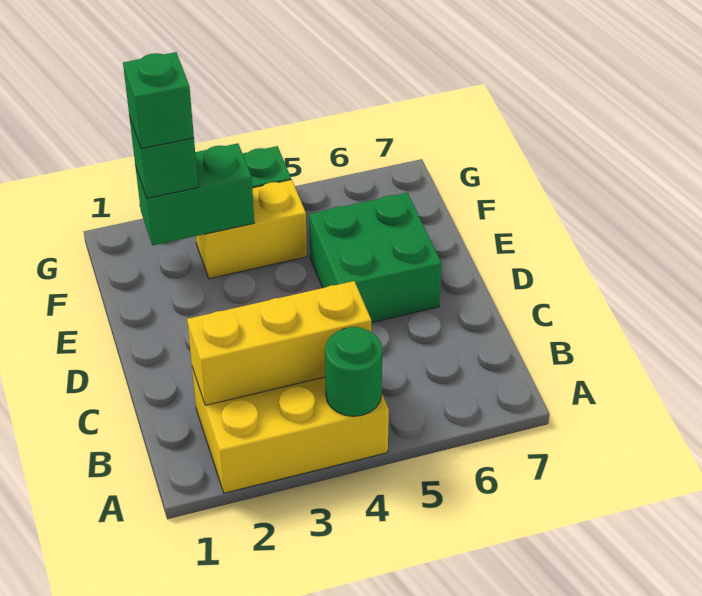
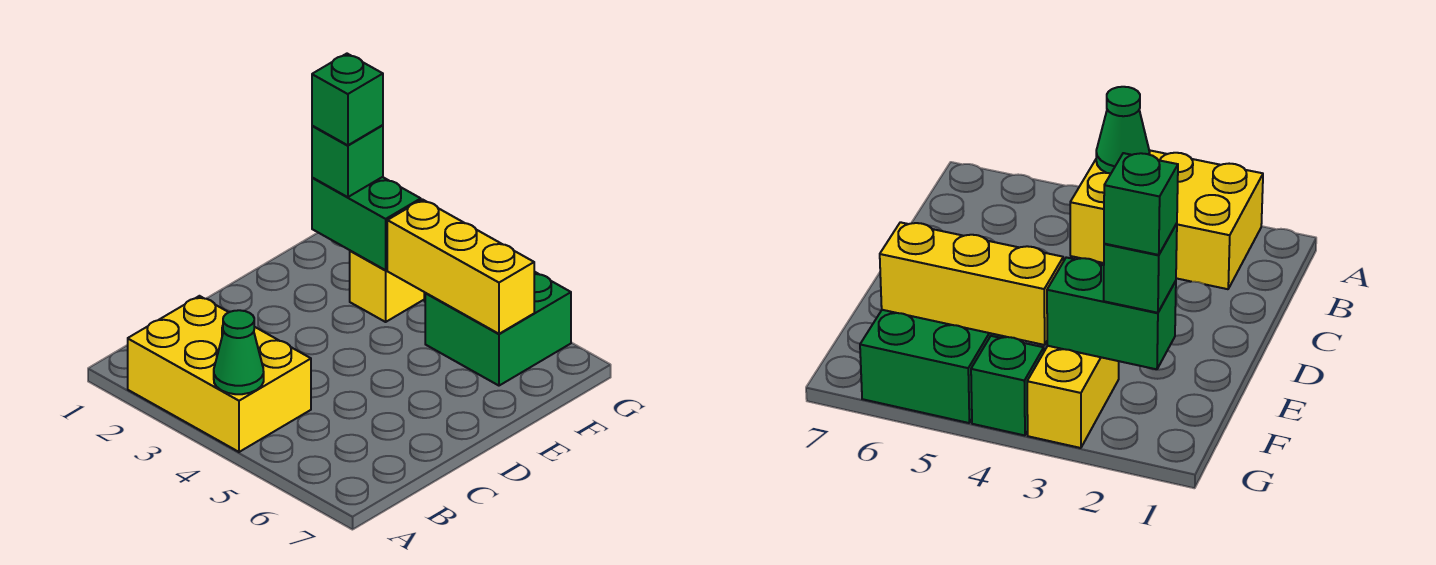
green 1x1 round brick [325,327,382,416] -> green 1x1 cone [214,310,264,394]
yellow 1x3 brick [187,281,371,405] -> yellow 1x3 brick moved to [387,200,534,334]
green 2x2 brick [309,193,442,323] -> green 2x2 brick moved to [425,272,571,386]
yellow 1x2 brick [196,180,307,279] -> yellow 1x2 brick turned to [350,251,424,322]

